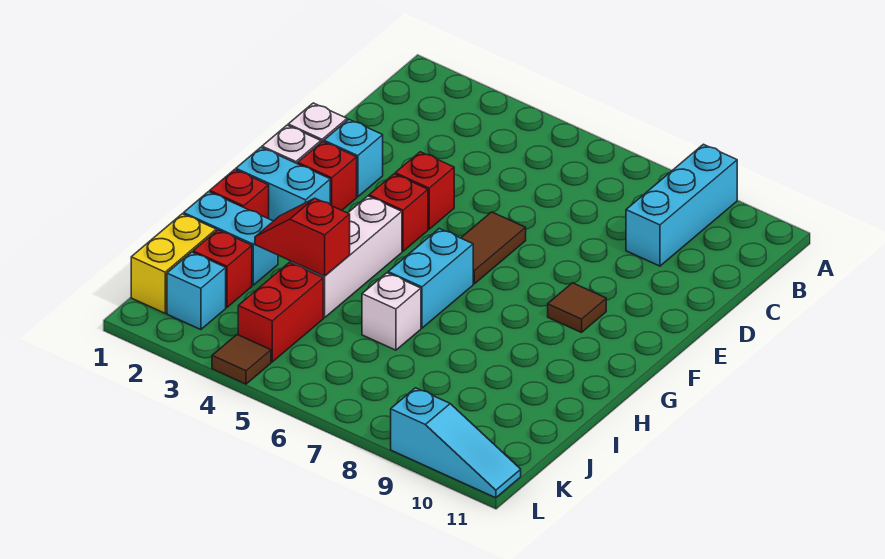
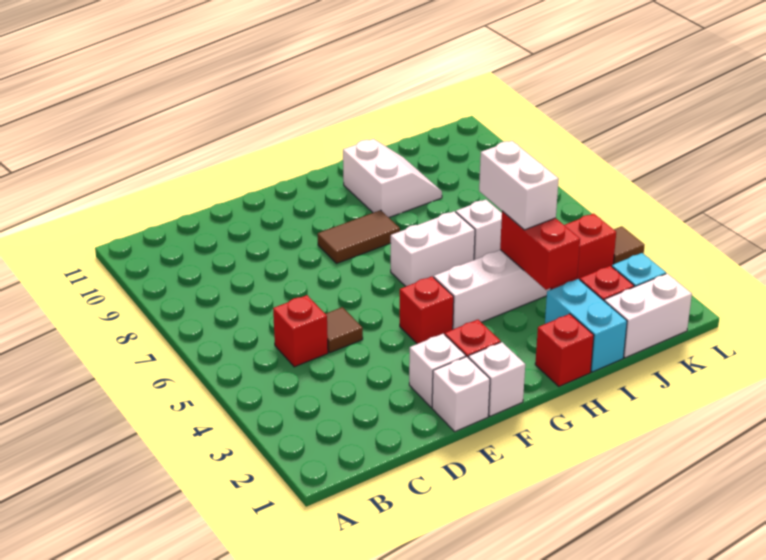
cyan 1x3 brick [626,144,737,266] -> none
cyan 1x1 brick [324,119,383,197] -> white 1x1 brick [409,334,466,407]
red 1x1 brick [395,152,454,229] -> red 1x1 brick moved to [273,295,328,367]
brown 1x2 tile [461,212,526,284] -> brown 1x2 tile moved to [318,210,400,263]
brown 1x1 tile [548,283,606,333] -> brown 1x1 tile moved to [326,307,363,353]
cyan 1x2 brick [236,147,330,221] -> none
cyan 1x2 brick [388,228,473,328] -> white 1x2 brick [390,211,475,286]
none -> white 2x2 slope [343,139,442,217]
red 1x2 slope [255,198,350,276] -> red 1x2 brick [500,211,580,290]
none -> white 1x2 brick [479,141,559,230]
yellow 1x2 brick [131,214,216,313] -> white 1x2 brick [604,273,692,358]
cyan 1x3 slope [391,388,521,498] -> none

